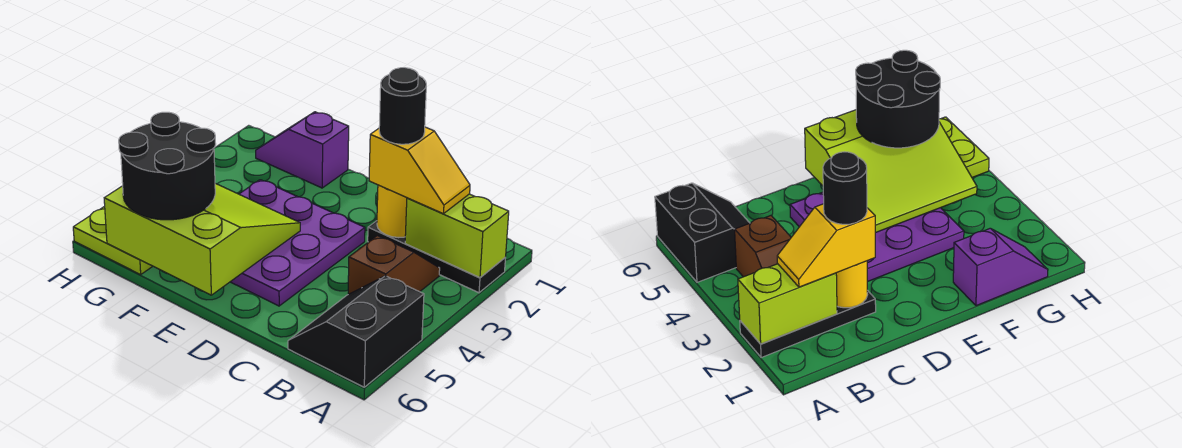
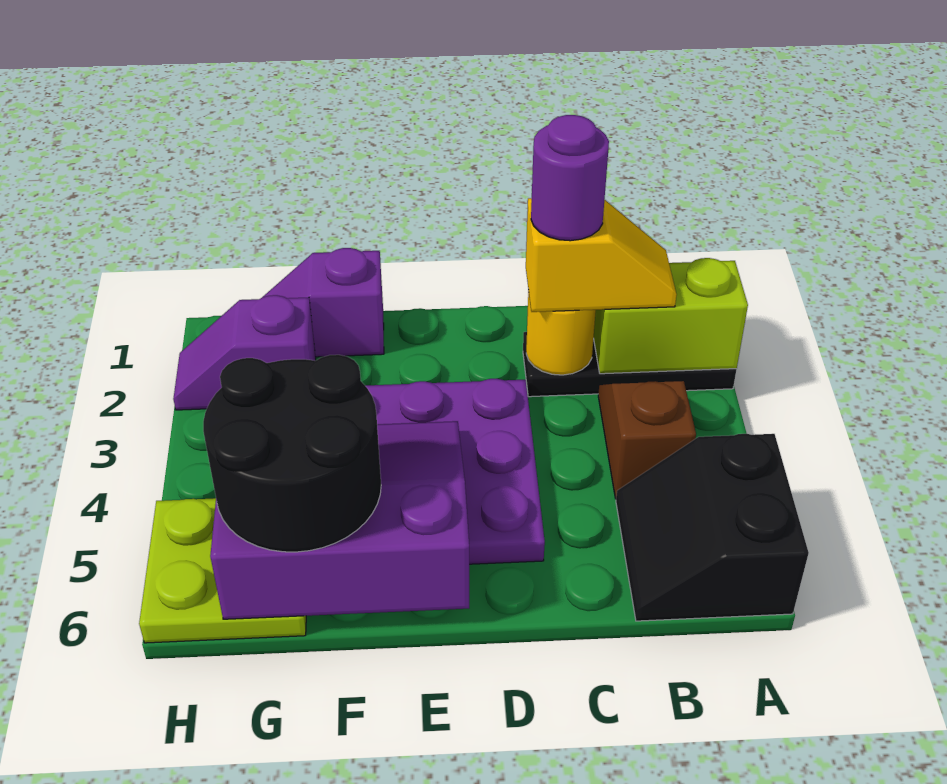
black 1x1 round brick [379,68,426,144] -> purple 1x1 round brick [531,115,609,241]
lime 3x3 slope [104,183,300,295] -> purple 3x3 slope [210,421,469,619]
none -> purple 1x2 slope [173,295,316,410]

